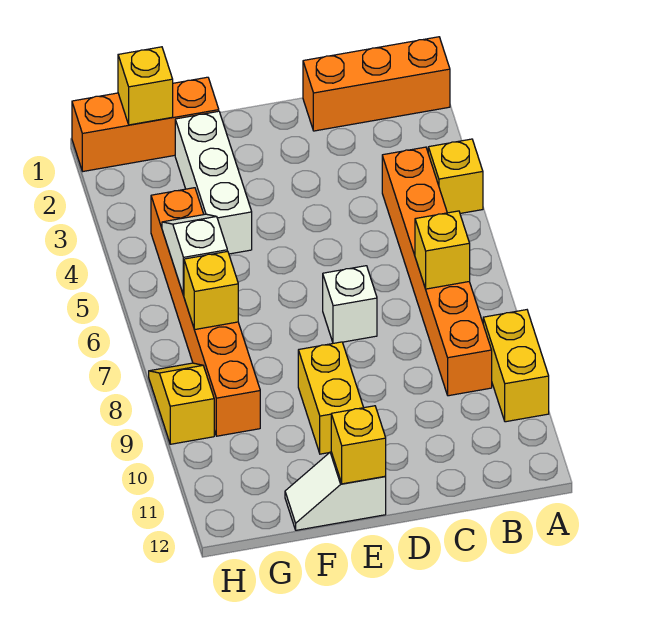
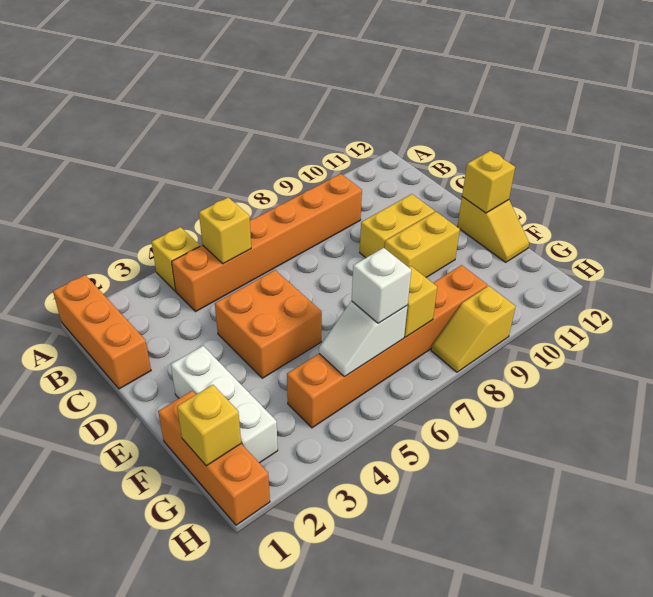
yellow 1x2 brick [483,310,549,422] -> yellow 1x2 brick moved to [360,194,435,258]
yellow 1x1 brick [415,211,470,289] -> yellow 1x1 brick moved to [199,197,251,264]
none -> orange 2x2 brick [215,270,322,378]
white 1x1 brick [323,266,377,343] -> white 1x1 brick moved to [352,248,411,323]
white 1x2 slope [285,452,386,530] -> yellow 1x2 slope [457,197,529,262]
white 1x3 brick [175,111,252,254] -> white 1x3 brick turned to [171,346,278,463]

